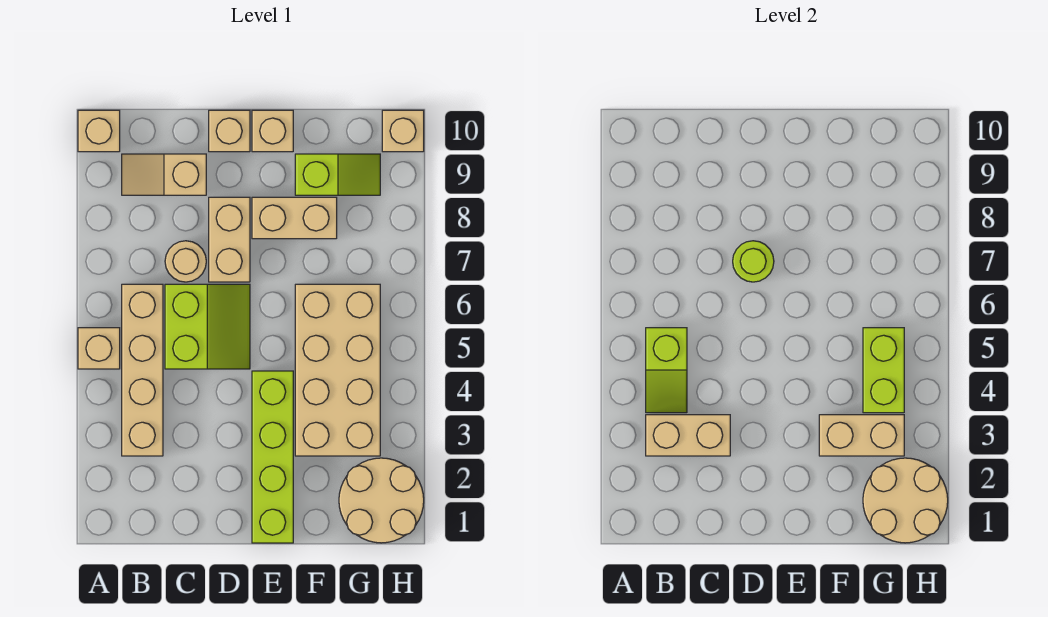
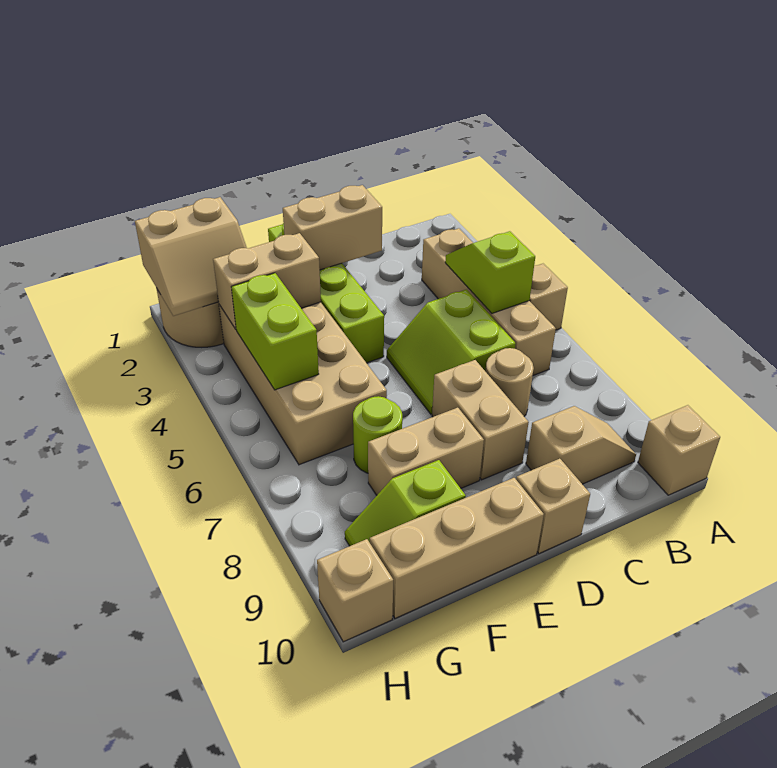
tan 1x2 brick [646,415,730,456] -> tan 1x2 brick moved to [283,185,382,270]
lime 1x1 round brick [733,241,774,282] -> lime 1x1 round brick moved to [353,396,402,473]
tan 1x1 brick [252,110,293,152] -> tan 1x3 brick [370,478,544,618]
tan 2x2 round brick [863,458,948,543] -> tan 2x2 slope [135,197,247,316]

